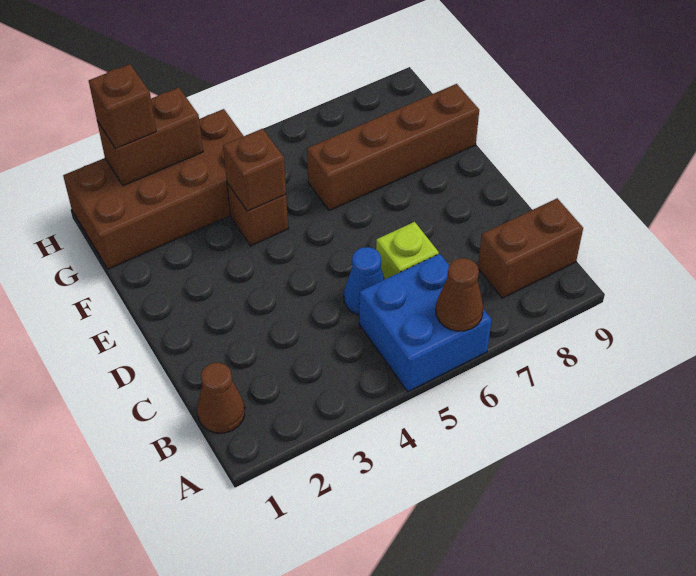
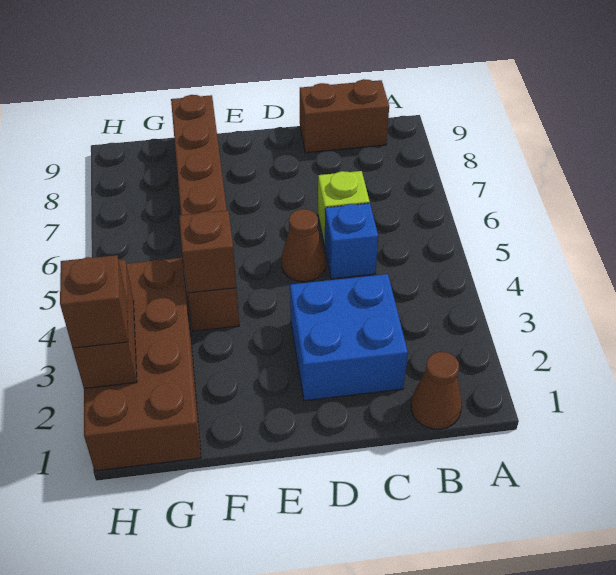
blue 2x2 brick [359,254,492,392] -> blue 2x2 brick moved to [290,274,408,401]
brown 1x1 cone [436,258,483,331] -> brown 1x1 cone moved to [281,209,326,282]
brown 1x2 brick [478,198,583,298] -> brown 1x2 brick turned to [300,79,389,153]
blue 1x1 cone [344,247,385,315] -> blue 1x1 brick [324,203,378,279]

